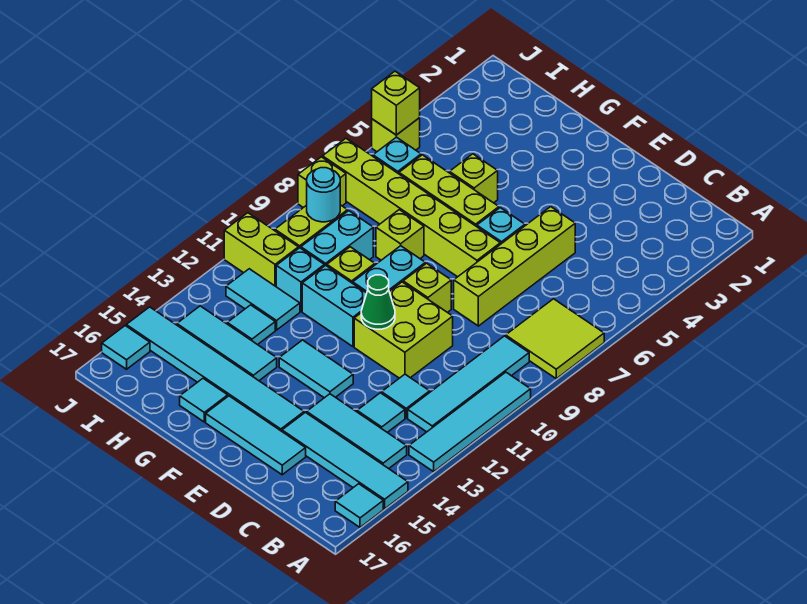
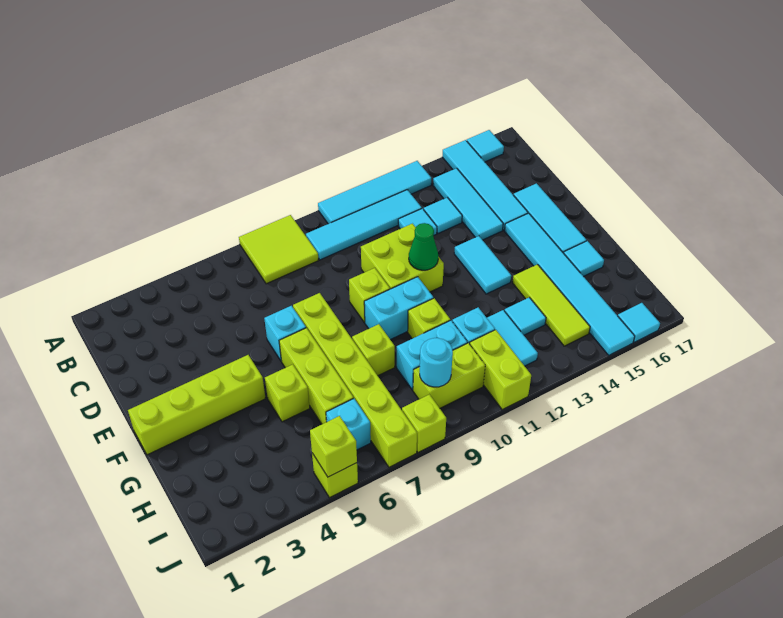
lime 1x4 brick [454,207,575,326] -> lime 1x4 brick moved to [128,355,266,455]
cyan 1x2 brick [302,265,367,347] -> none
cyan 1x3 tile [177,306,277,381] -> lime 1x3 tile [513,264,590,346]

